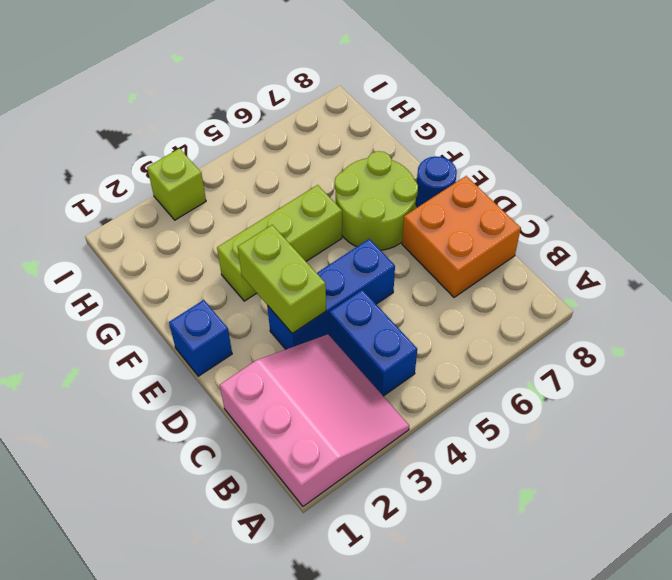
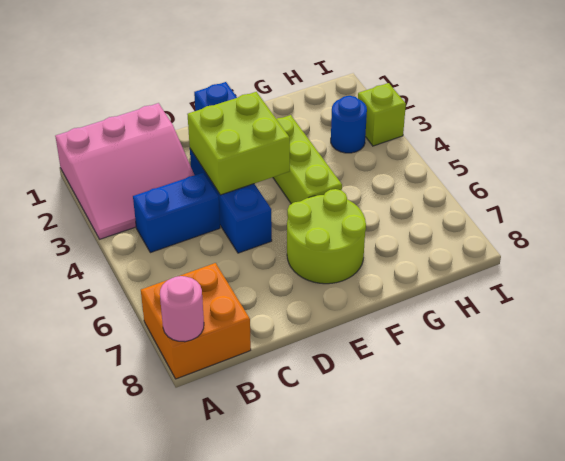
none -> pink 1x1 round brick [160,276,204,342]
orange 2x2 brick [402,176,521,297] -> orange 2x2 brick moved to [141,263,251,379]
lime 1x2 brick [238,225,326,334] -> lime 2x2 brick [187,92,290,195]
blue 1x1 round brick [416,156,457,207] -> blue 1x1 round brick moved to [331,96,367,153]

